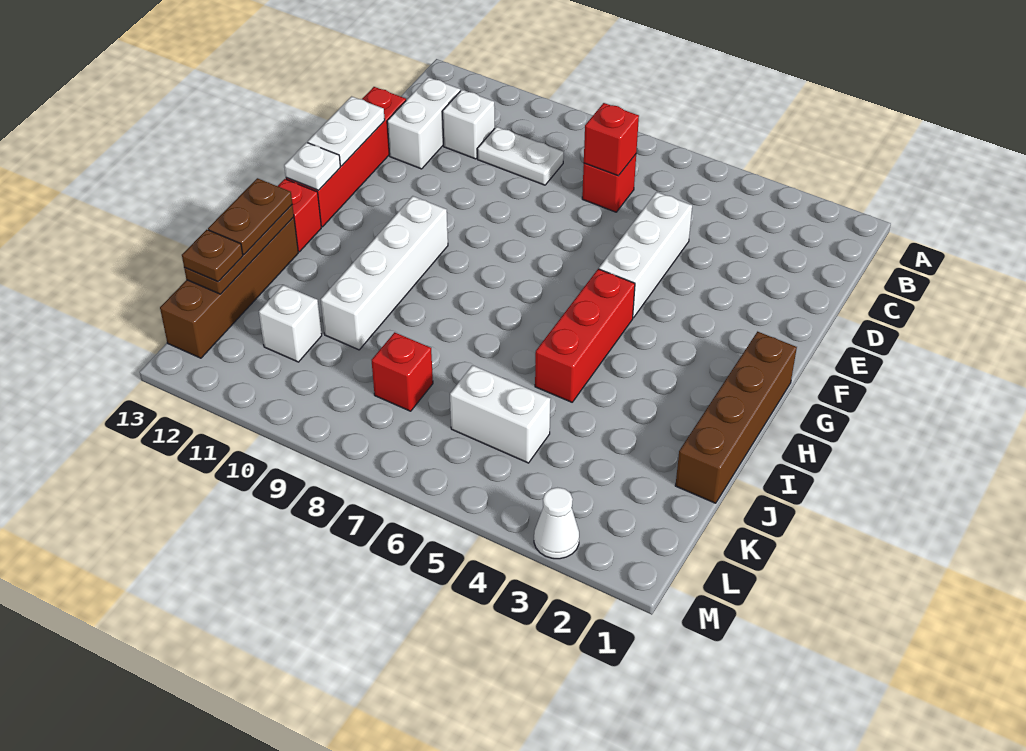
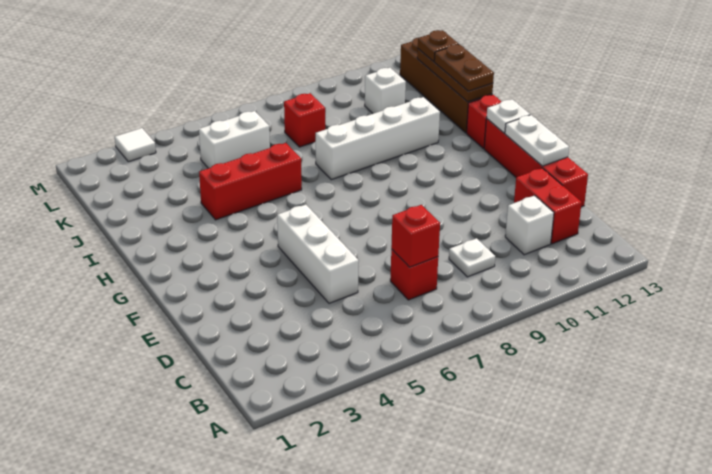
white 1x2 plate [477,127,564,185] -> white 1x1 plate [449,238,495,277]
white 1x2 brick [387,77,460,169] -> red 1x2 brick [514,168,582,244]
brown 1x4 brick [675,332,797,503] -> none
red 1x3 brick [535,269,635,402] -> red 1x3 brick turned to [199,143,302,220]
white 1x4 brick [321,196,448,350] -> white 1x4 brick turned to [316,97,440,180]
white 1x1 cone [534,488,579,559] -> white 1x1 tile [115,128,156,162]

